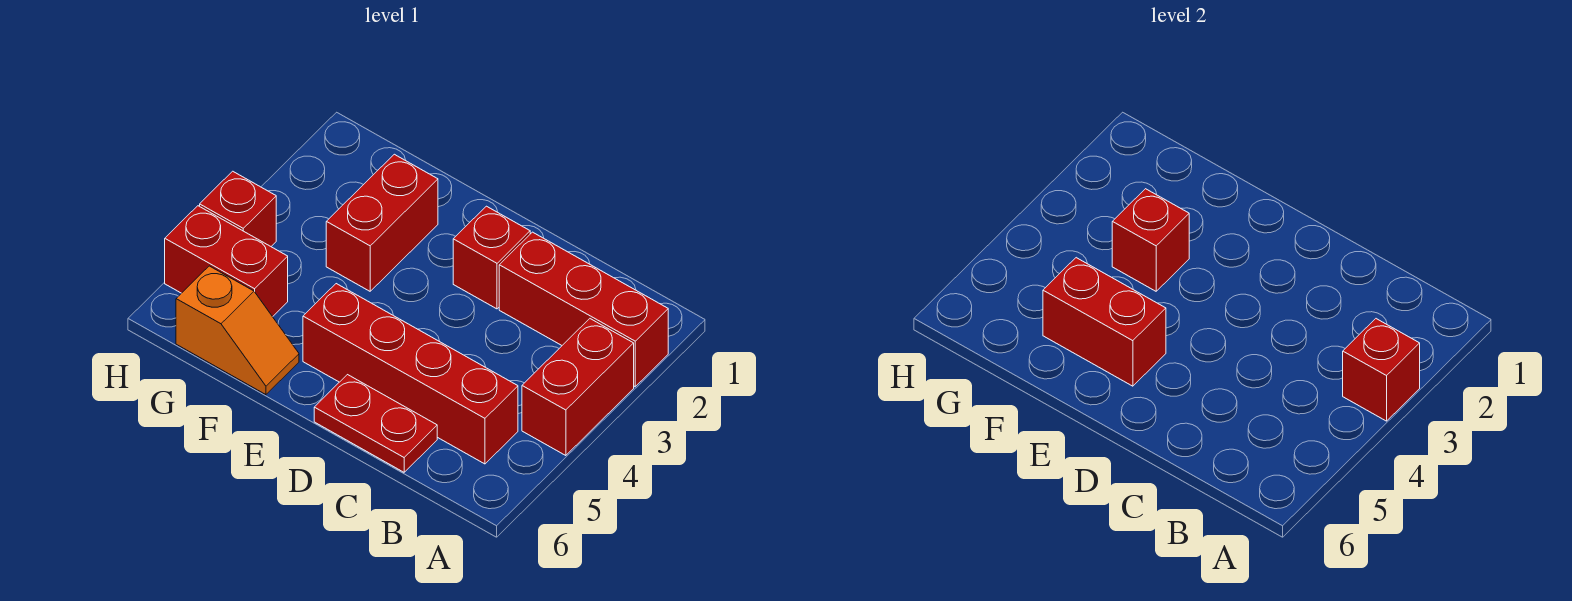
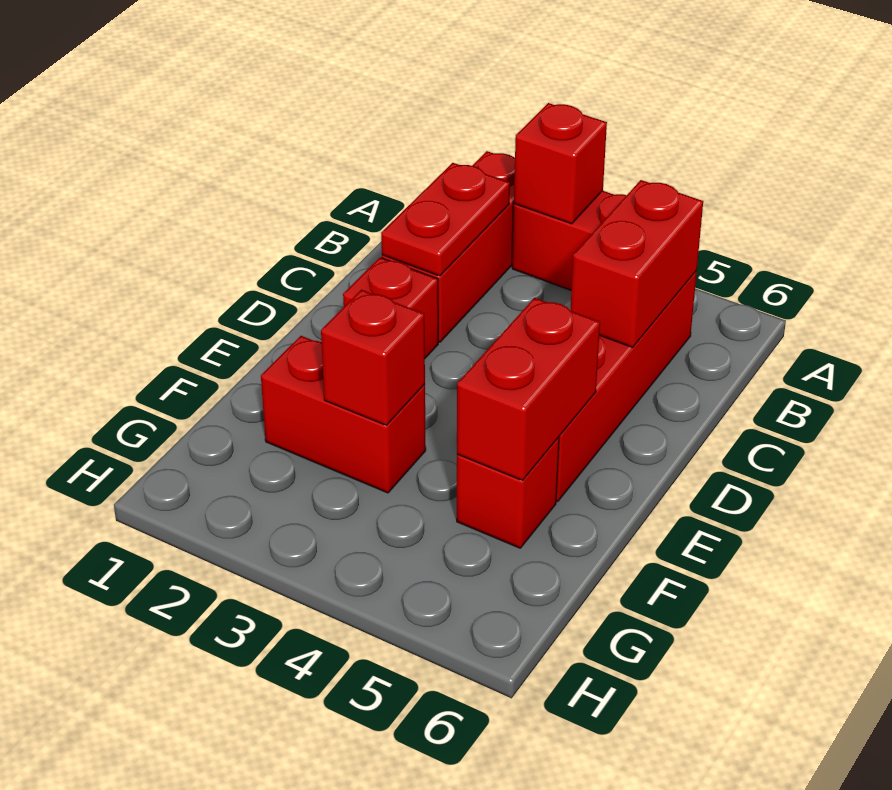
red 1x2 plate [314,375,437,472] -> red 1x2 plate moved to [381,163,510,276]
orange 1x2 slope [176,266,299,395] -> none
red 1x2 brick [165,206,288,317] -> red 1x2 brick moved to [571,180,703,347]
red 1x1 brick [200,171,276,246] -> red 1x1 brick moved to [457,437,559,548]

